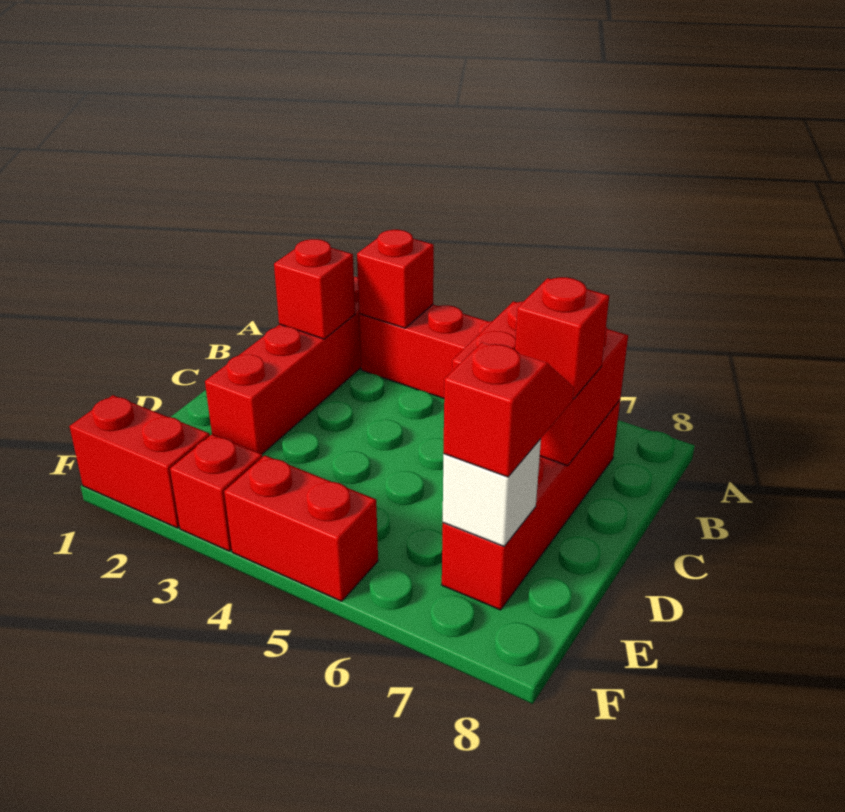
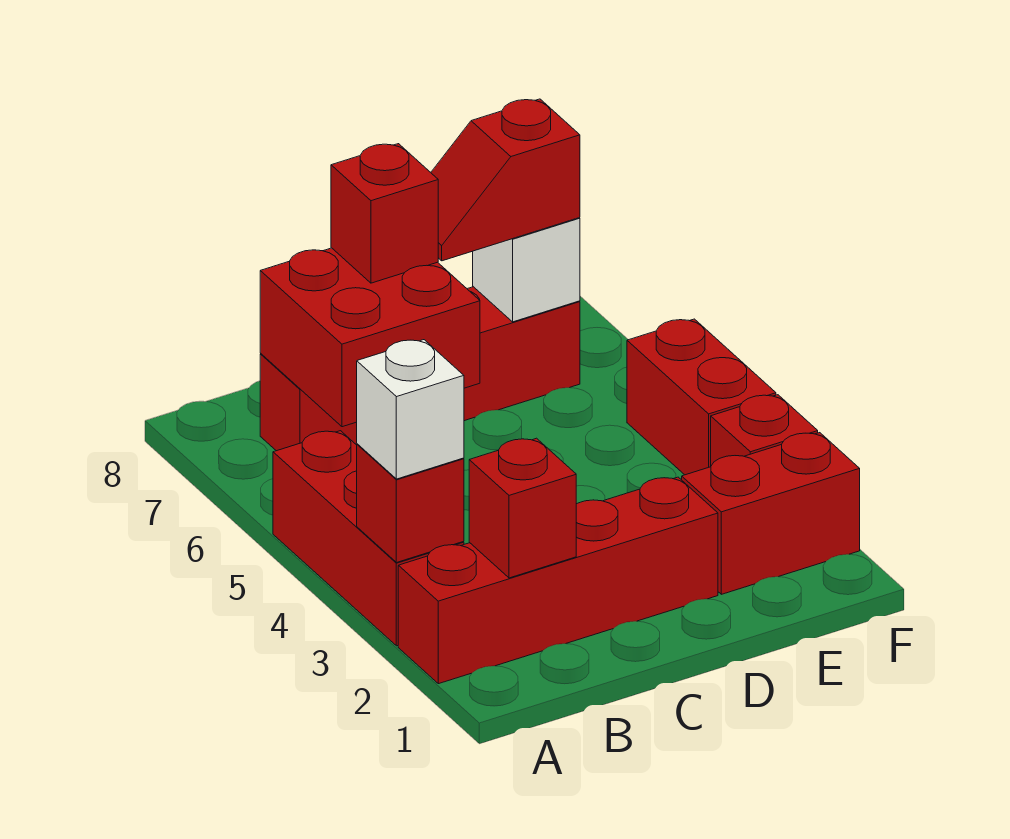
none -> white 1x1 brick [357,340,464,479]
red 1x2 brick [69,395,210,528] -> red 1x2 brick turned to [682,433,860,594]

